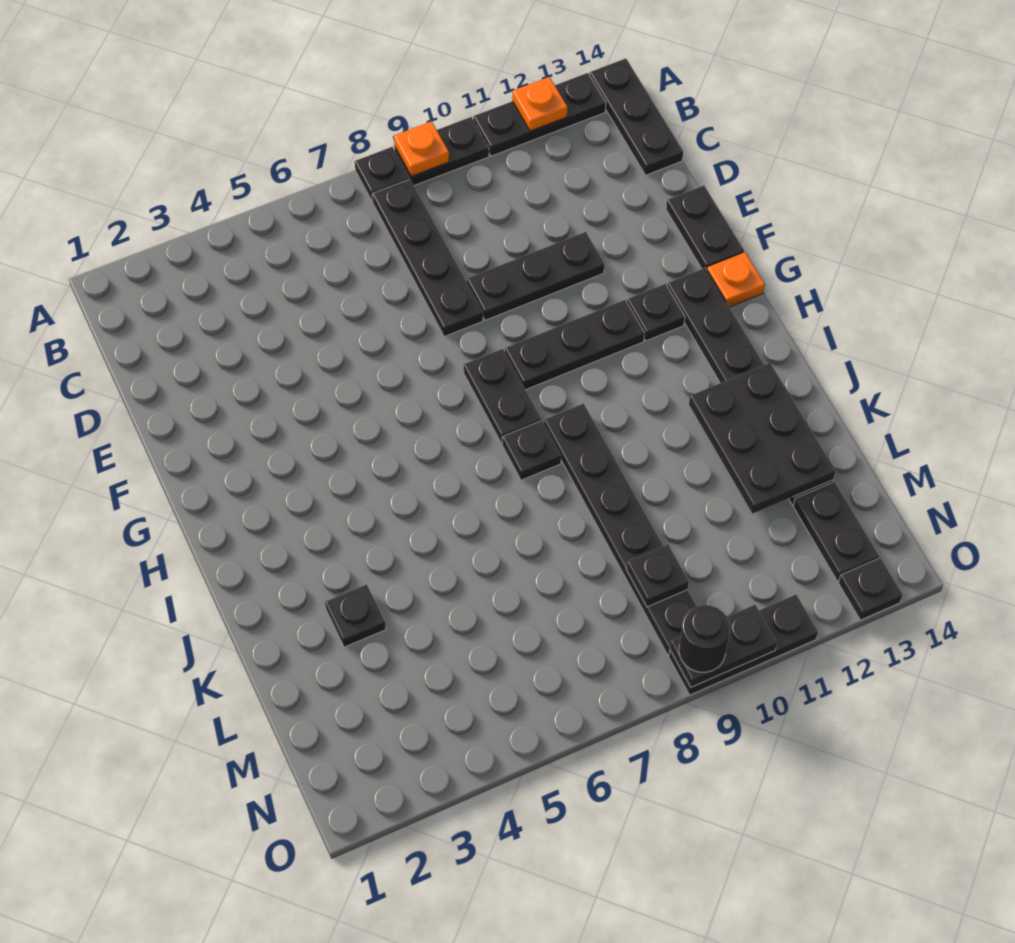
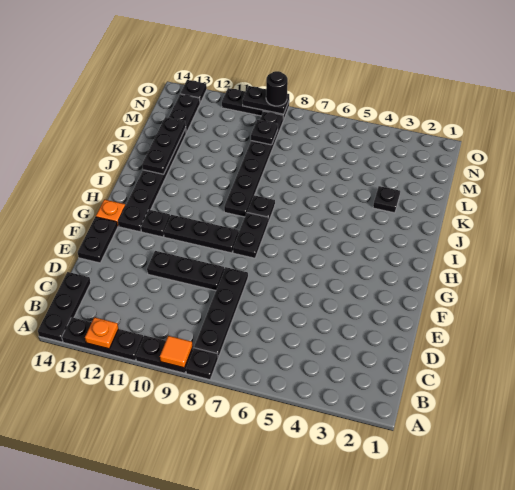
orange 1x1 plate [394,121,449,176] -> orange 1x1 tile [160,336,193,368]
black 2x3 plate [689,363,835,514] -> black 1x3 plate [142,117,186,174]

